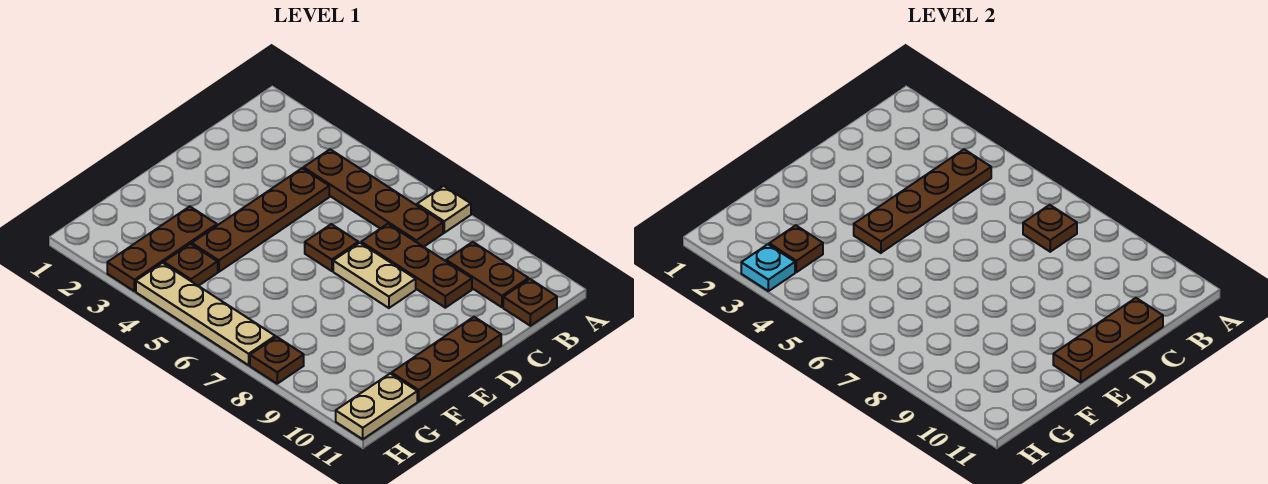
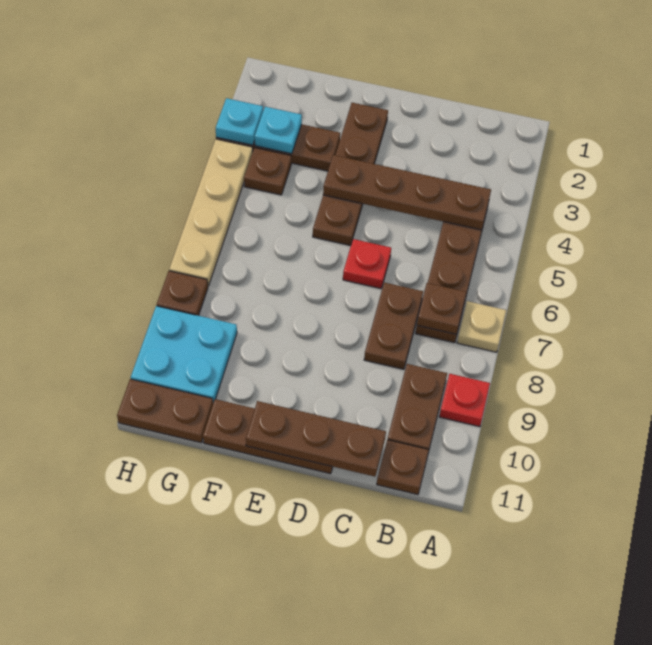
none -> red 1x1 plate [439,374,490,427]
brown 1x4 plate [192,168,329,272] -> brown 1x4 plate turned to [313,103,388,246]
brown 1x3 plate [361,224,472,308] -> brown 1x2 plate [364,283,423,369]
brown 1x1 plate [305,224,358,271] -> red 1x1 plate [343,239,391,289]
tan 1x2 plate [333,243,416,308] -> none
brown 1x1 plate [769,225,823,272] -> cyan 1x1 plate [255,107,302,154]
none -> cyan 2x2 plate [131,306,237,403]
tan 1x2 plate [336,374,417,439] -> brown 1x2 plate [117,379,213,443]

